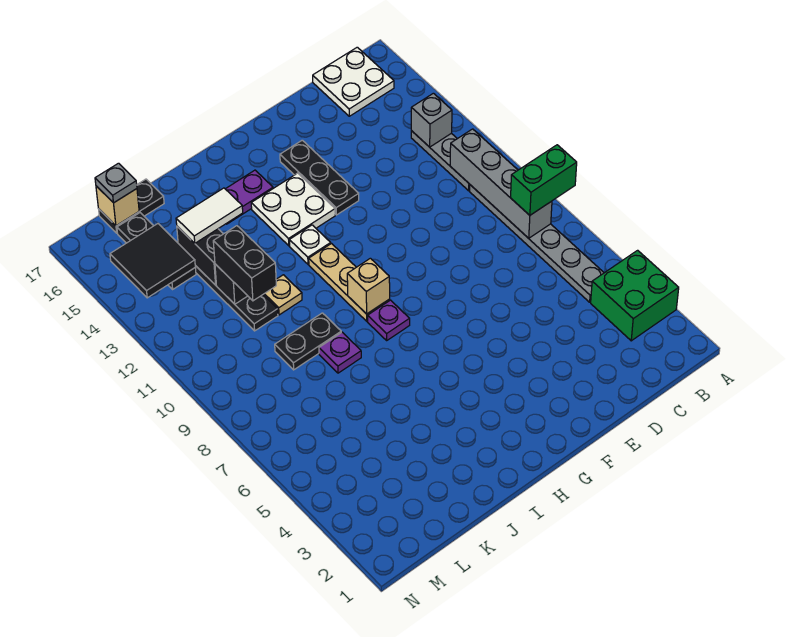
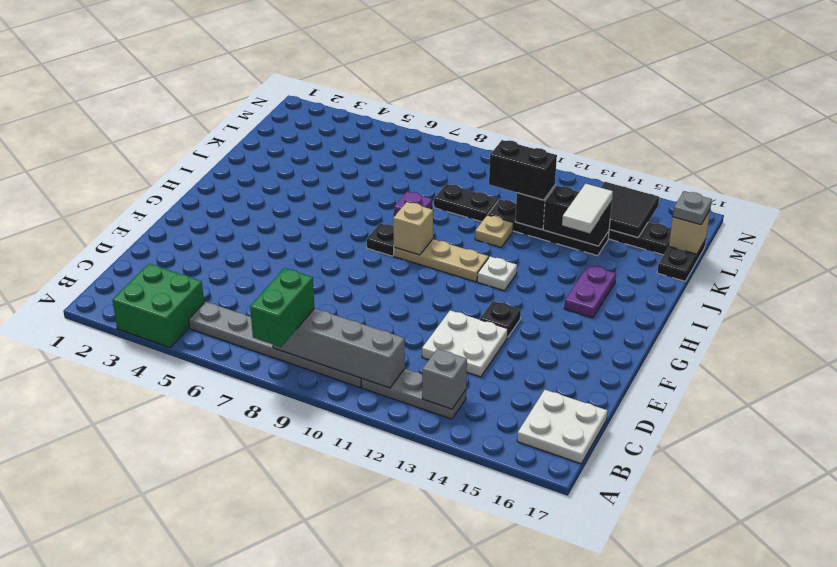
black 1x3 plate [280,140,359,215] -> black 1x1 plate [480,301,521,337]
white 2x2 plate [251,173,335,246] -> white 2x2 plate moved to [422,310,508,377]
purple 1x1 plate [368,300,410,340] -> black 1x1 plate [366,223,394,256]
black 1x2 plate [275,313,341,370] -> black 1x2 plate turned to [434,184,498,222]

